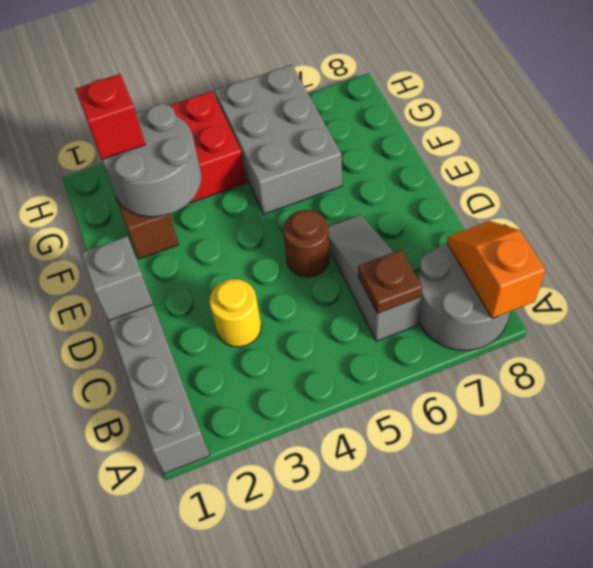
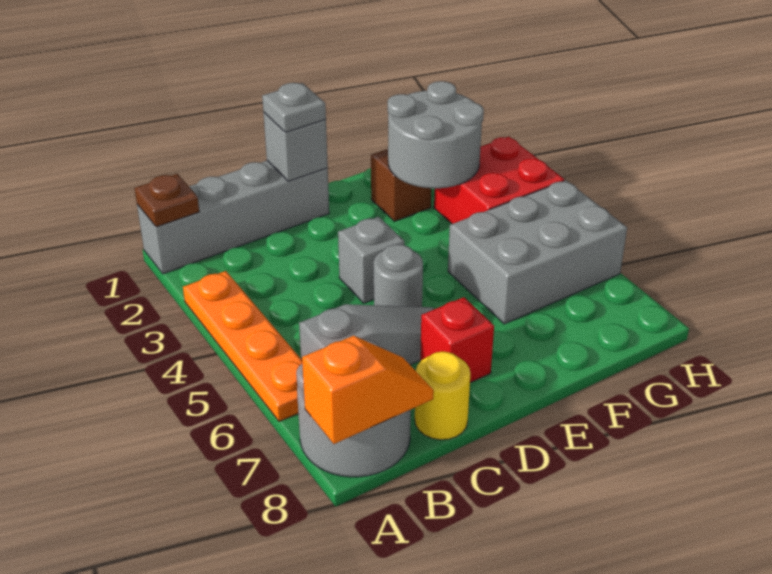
none -> orange 1x4 plate [183,271,302,422]
brown 1x1 plate [358,250,422,313] -> brown 1x1 plate moved to [134,174,199,227]
yellow 1x1 round brick [209,279,261,347] -> yellow 1x1 round brick moved to [415,352,471,440]
none -> grey 1x1 plate [262,83,326,132]
none -> grey 1x1 brick [338,217,404,303]
brown 1x1 round brick [283,210,330,277] -> grey 1x1 round brick [374,244,423,307]
red 1x1 brick [76,74,145,159] -> red 1x1 brick moved to [420,297,494,383]

